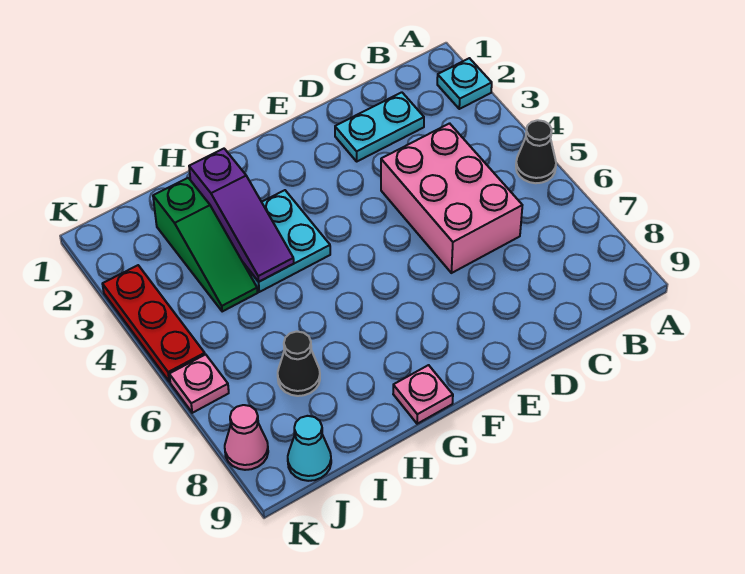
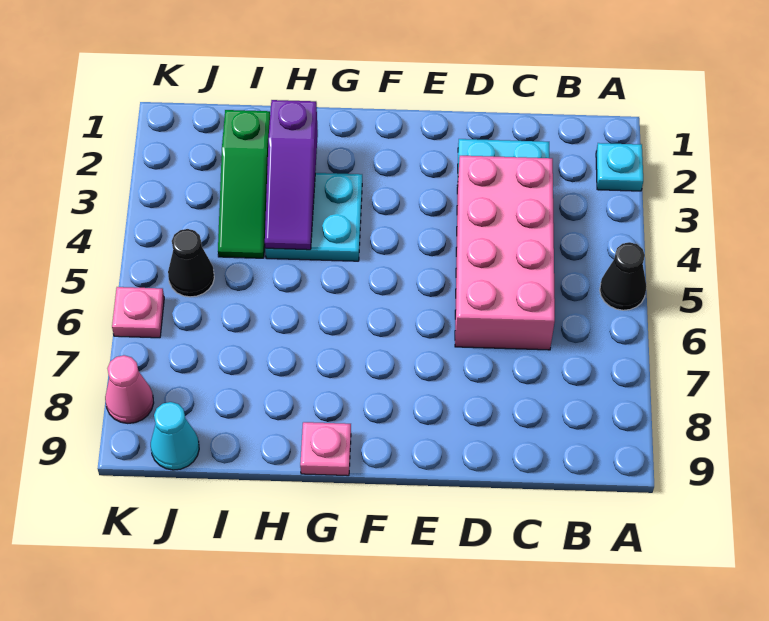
pink 2x3 brick [381,123,522,273] -> pink 2x4 brick [455,156,555,350]
black 1x1 cone [278,332,320,396] -> black 1x1 cone moved to [168,229,214,297]
red 1x3 plate [102,265,205,382] -> none

